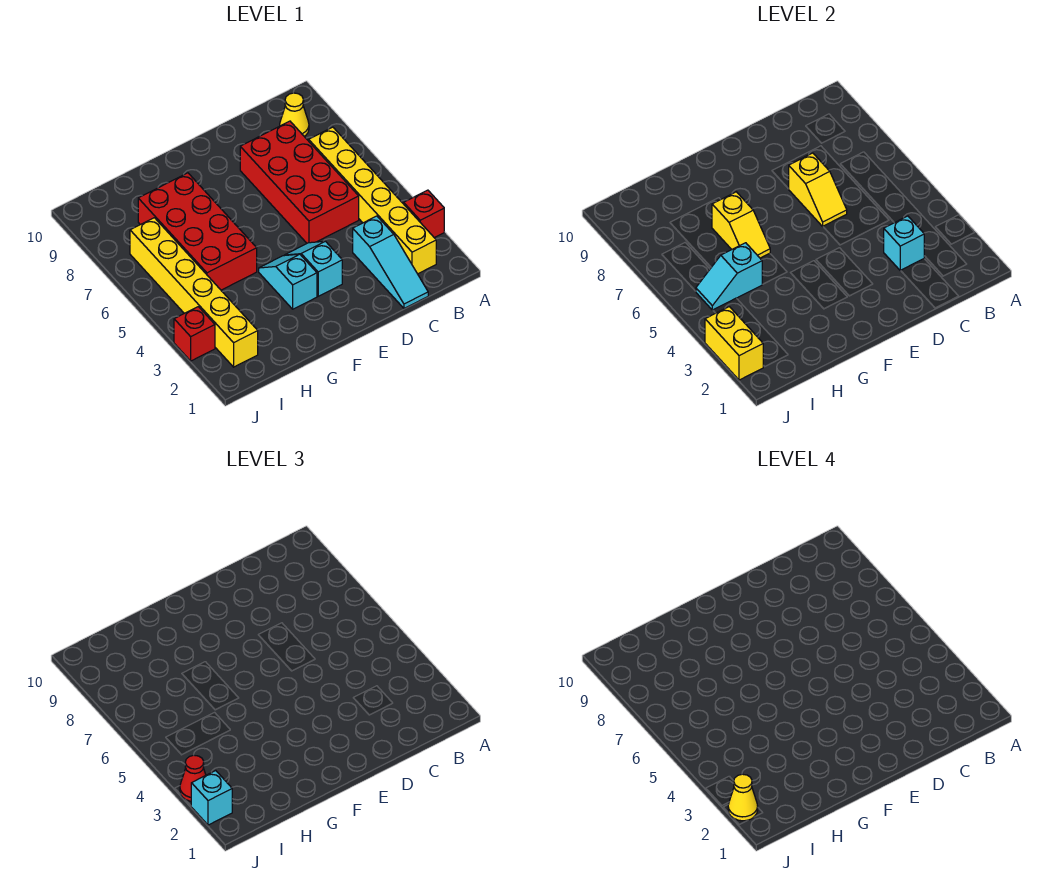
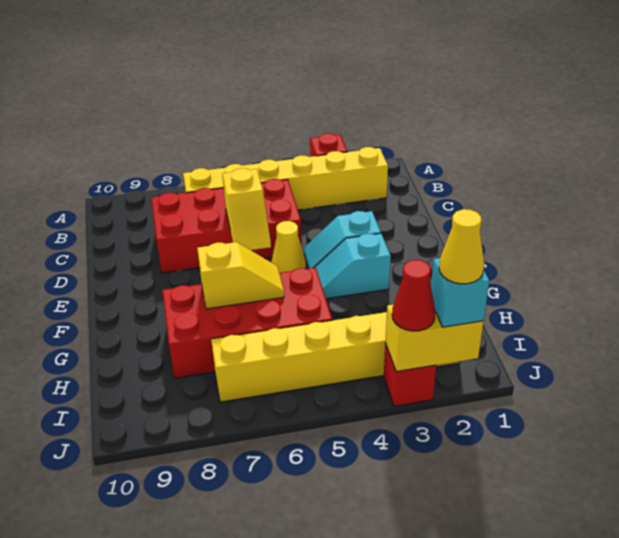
yellow 1x1 cone [280,93,309,136] -> yellow 1x1 cone moved to [271,221,306,273]
cyan 1x3 slope [353,216,428,308] -> none
cyan 1x1 brick [884,216,924,271] -> none
yellow 1x2 slope [789,153,847,226] -> yellow 1x2 slope turned to [222,168,271,250]
cyan 1x2 slope [696,243,762,310] -> none

